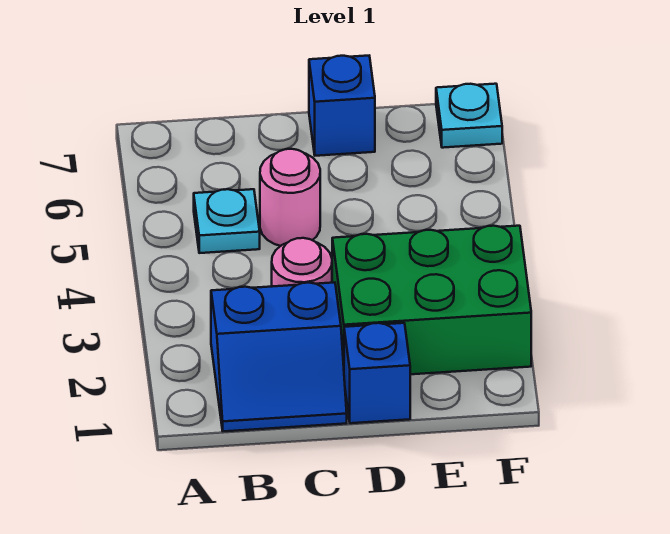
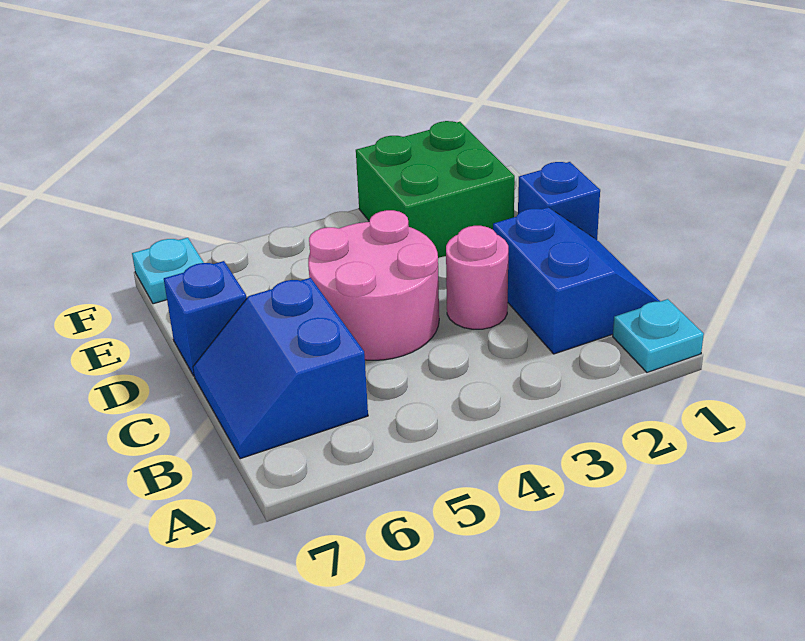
cyan 1x1 plate [194,189,260,253] -> cyan 1x1 plate moved to [613,299,704,372]
none -> blue 2x2 slope [193,278,368,459]
pink 1x1 round brick [260,149,320,246] -> pink 2x2 round brick [308,210,439,360]
green 2x3 brick [332,226,531,374] -> green 2x2 brick [356,121,515,258]

